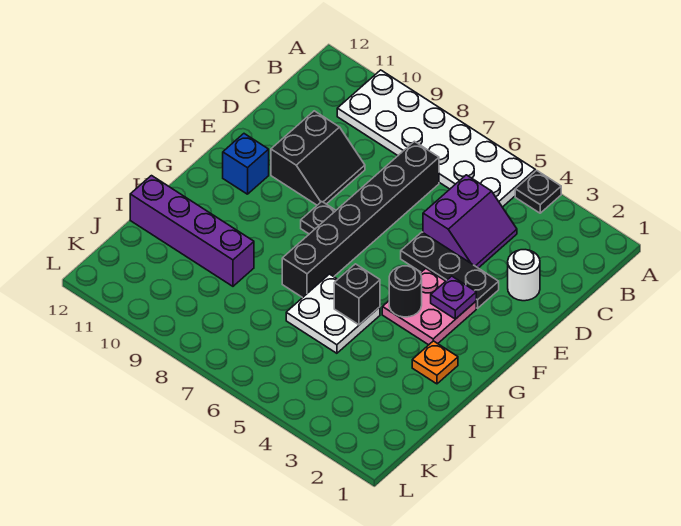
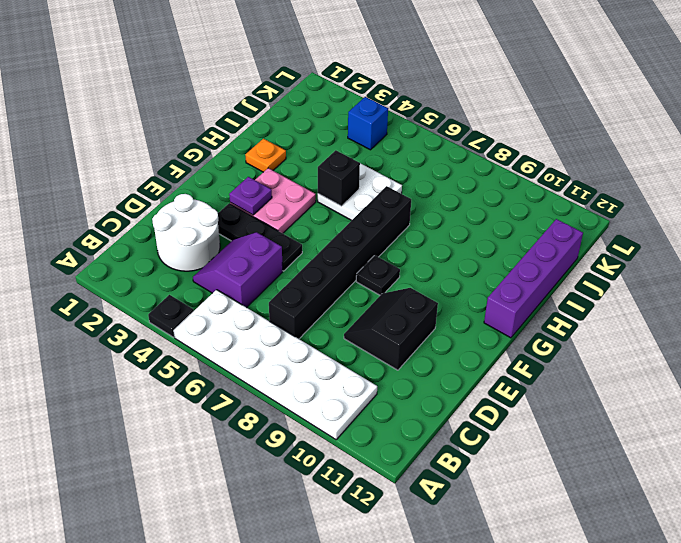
white 1x1 round brick [508,250,540,301] -> white 2x2 round brick [152,194,220,271]
blue 1x1 brick [223,134,269,194] -> blue 1x1 brick moved to [348,97,388,150]
black 1x1 round brick [389,266,422,317] -> none
purple 1x4 brick [130,176,254,286] -> purple 1x4 brick turned to [484,219,583,338]

